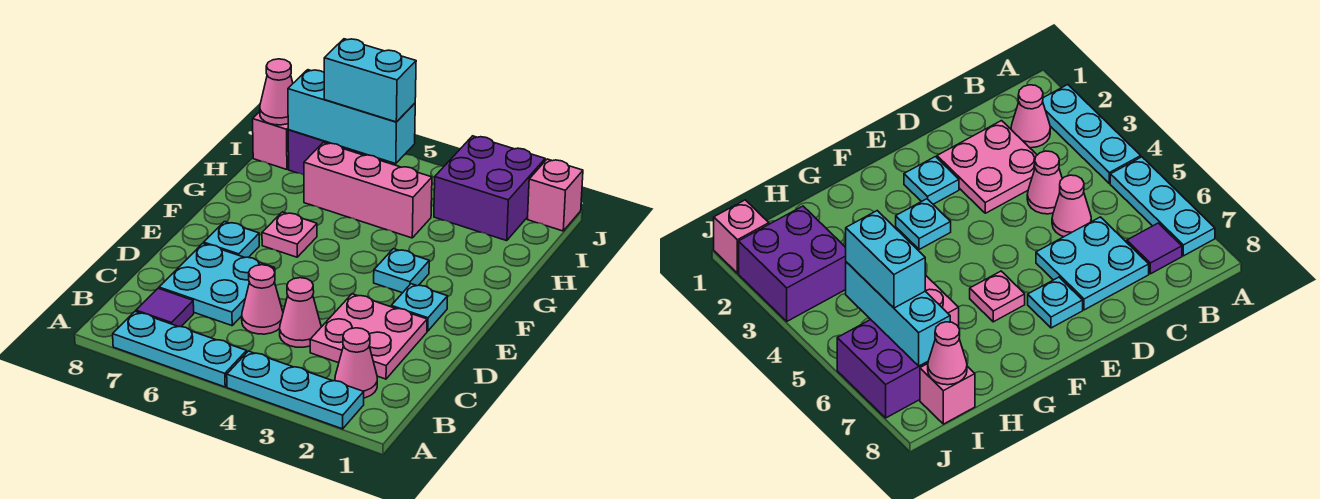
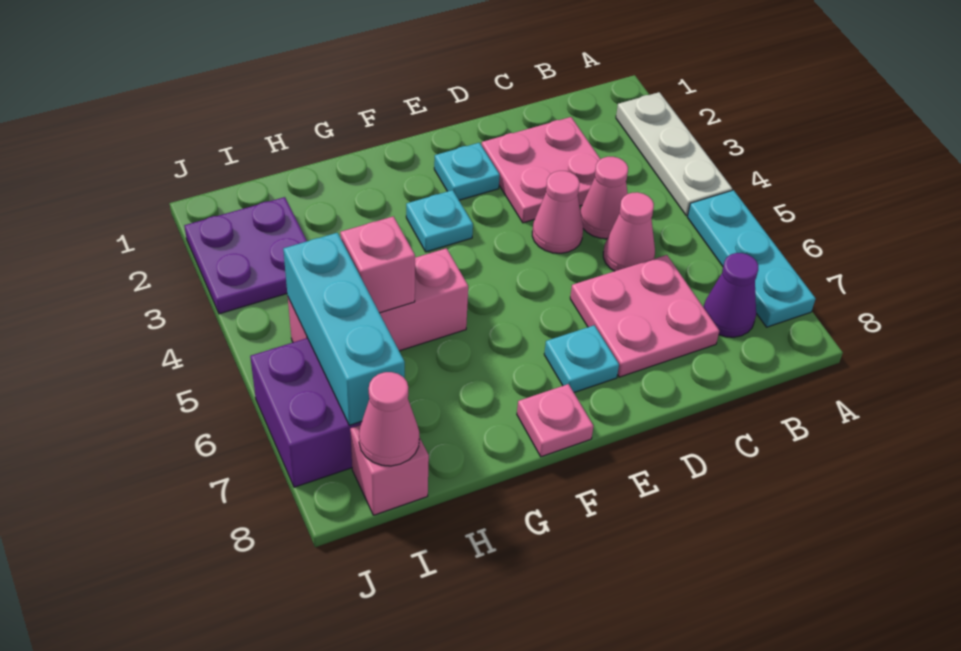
cyan 1x3 plate [227,351,364,429] -> white 1x3 plate [616,92,732,216]
pink 1x1 cone [335,328,377,398] -> pink 1x1 cone moved to [532,171,583,253]
purple 1x1 tile [136,288,194,327] -> purple 1x1 cone [704,253,758,337]
cyan 2x2 plate [159,243,275,326] -> pink 2x2 plate [570,255,719,377]
pink 1x1 plate [262,212,317,257] -> pink 1x1 plate moved to [517,384,594,457]
pink 1x3 brick [304,143,432,238] -> pink 1x3 brick turned to [288,248,468,351]
purple 2x2 brick [434,136,545,241] -> purple 2x2 plate [184,197,307,314]
cyan 1x2 brick [324,39,416,122] -> none
pink 1x1 brick [527,159,583,231] -> pink 1x1 brick moved to [340,216,415,313]

